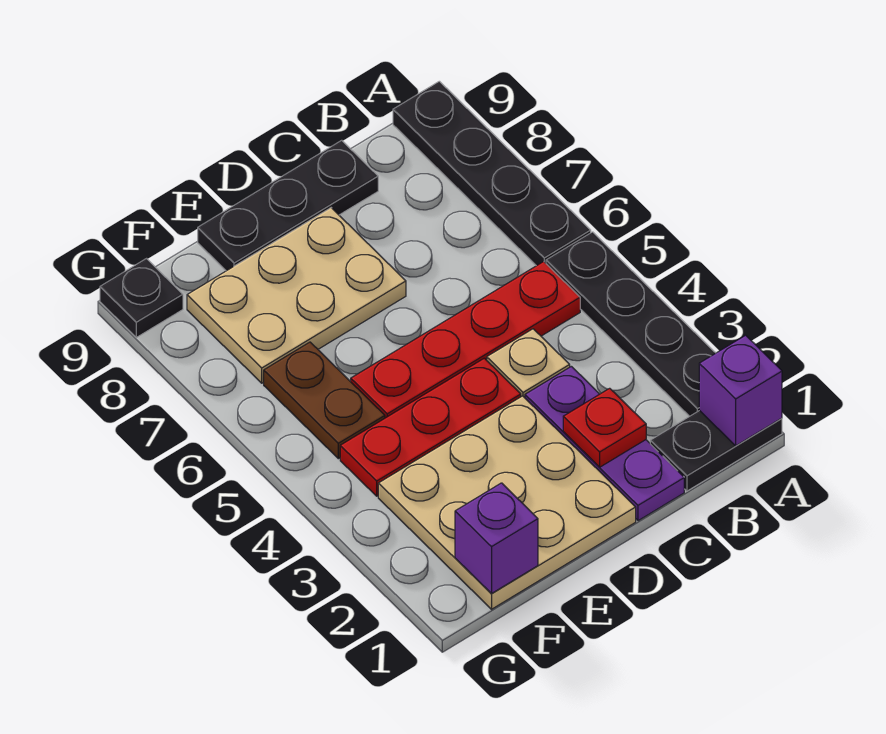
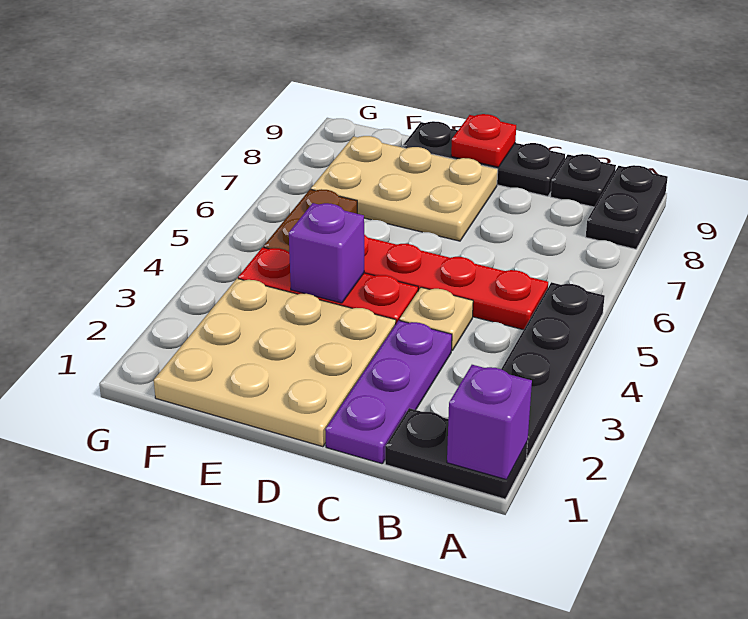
black 1x4 plate [393,81,591,266] -> black 1x2 plate [586,165,668,249]
red 1x1 plate [563,388,646,467] -> red 1x1 plate moved to [451,114,516,167]
purple 1x1 brick [455,483,538,593] -> purple 1x1 brick moved to [289,203,364,303]
black 1x1 plate [100,259,183,337] -> black 1x1 plate moved to [551,154,616,207]

